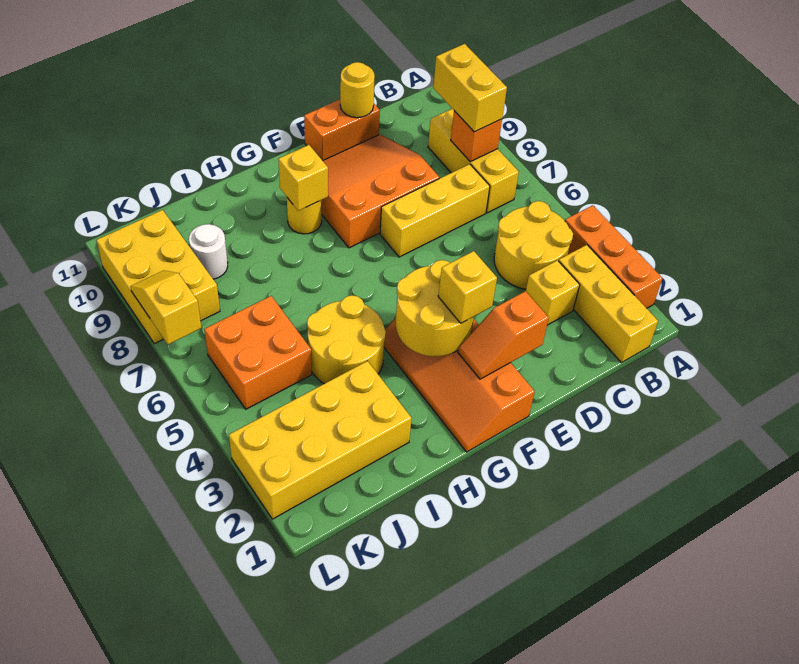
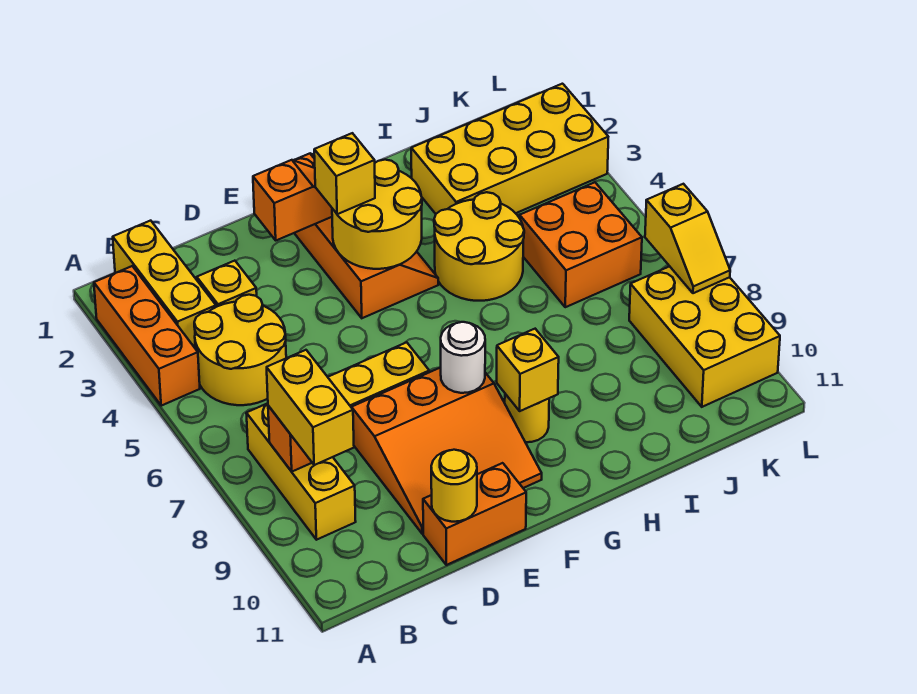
white 1x1 round brick [189,224,228,279] -> white 1x1 round brick moved to [441,322,485,393]

